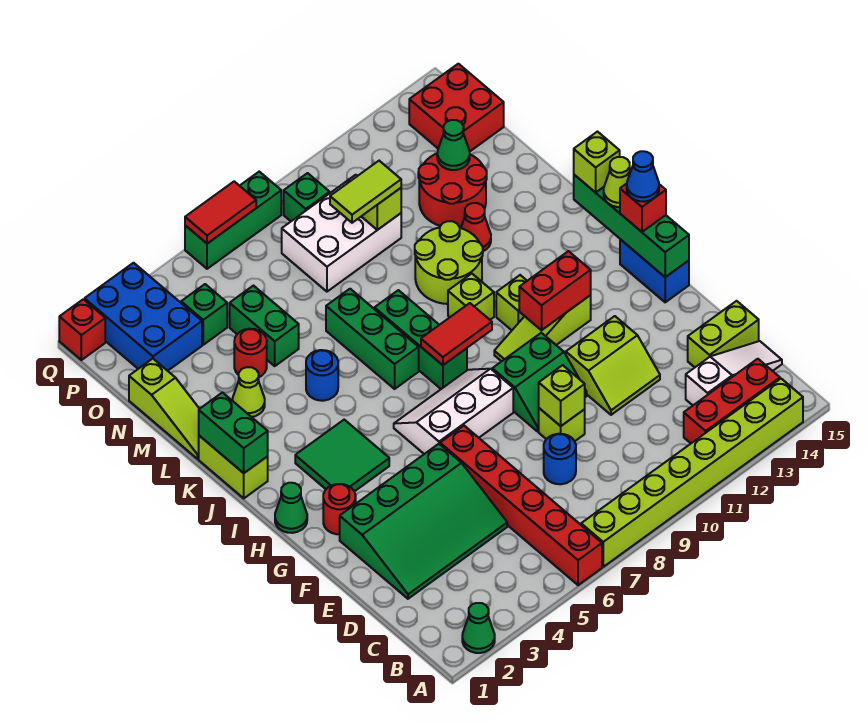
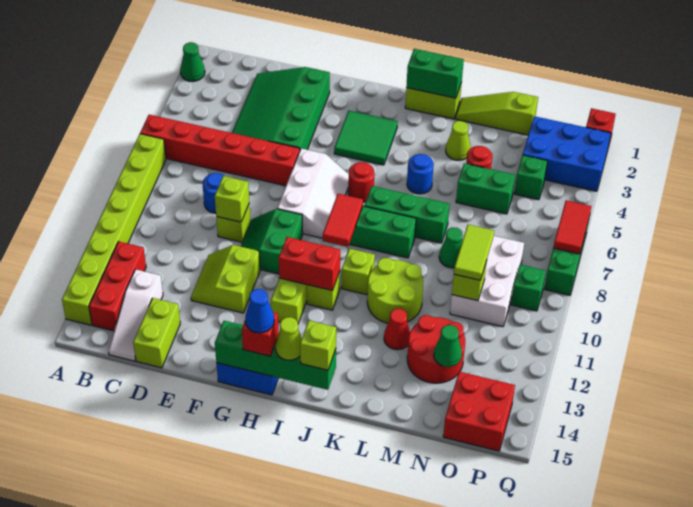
red 1x1 round brick [323,484,356,534] -> red 1x1 round brick moved to [348,162,374,202]
green 1x1 cone [275,483,307,533] -> green 1x1 cone moved to [439,227,463,268]
red 1x2 brick [519,251,591,330] -> red 1x2 brick turned to [279,237,340,291]

